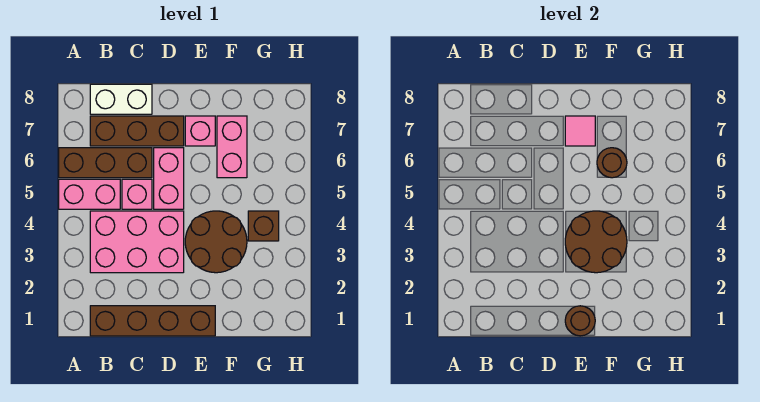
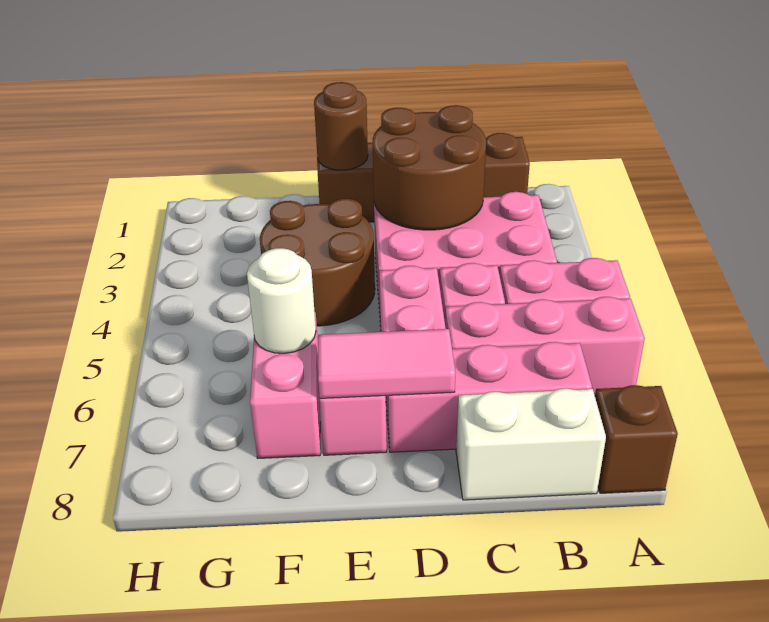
brown 1x3 brick [59,148,152,178] -> pink 1x3 brick [445,297,645,395]
brown 1x3 brick [90,116,184,146] -> pink 1x3 brick [386,342,592,452]
brown 2x2 round brick [565,211,627,273] -> brown 2x2 round brick moved to [373,105,486,230]
pink 1x1 tile [565,116,595,146] -> pink 1x2 tile [318,329,455,398]
brown 1x1 round brick [597,148,627,178] -> white 1x1 round brick [247,248,316,353]
brown 1x1 brick [248,211,279,241] -> brown 1x1 brick moved to [595,385,678,493]

